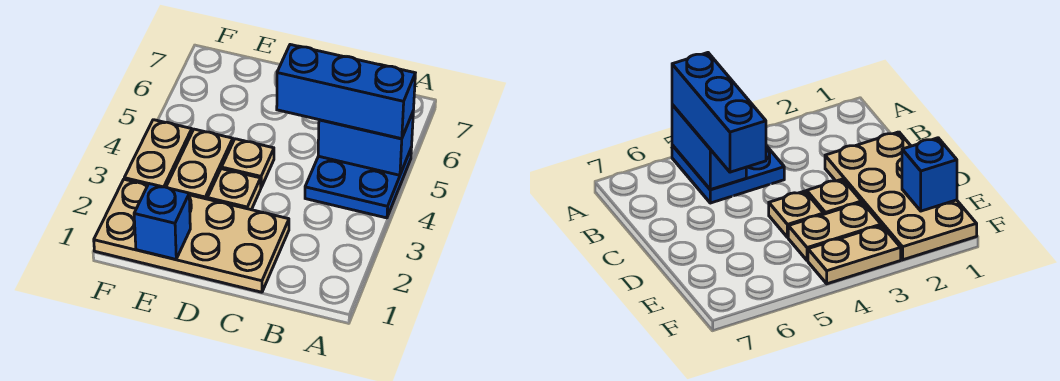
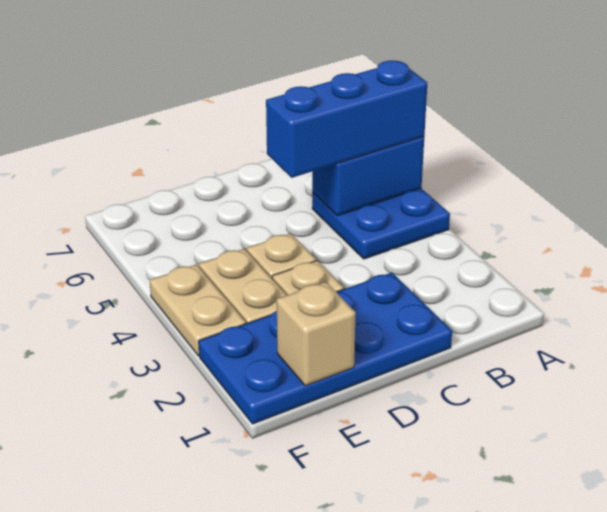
tan 2x4 plate [94,179,289,292] -> blue 2x4 plate [199,273,452,424]
blue 1x1 brick [134,184,190,259] -> tan 1x1 brick [277,282,356,386]

